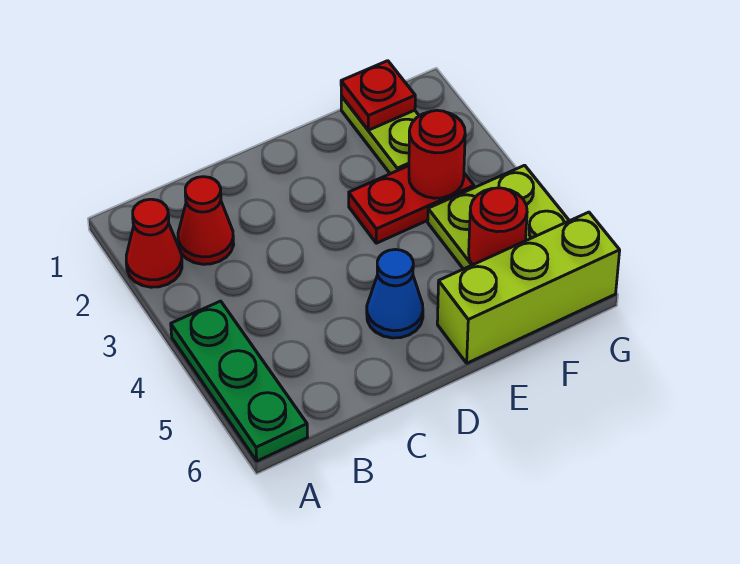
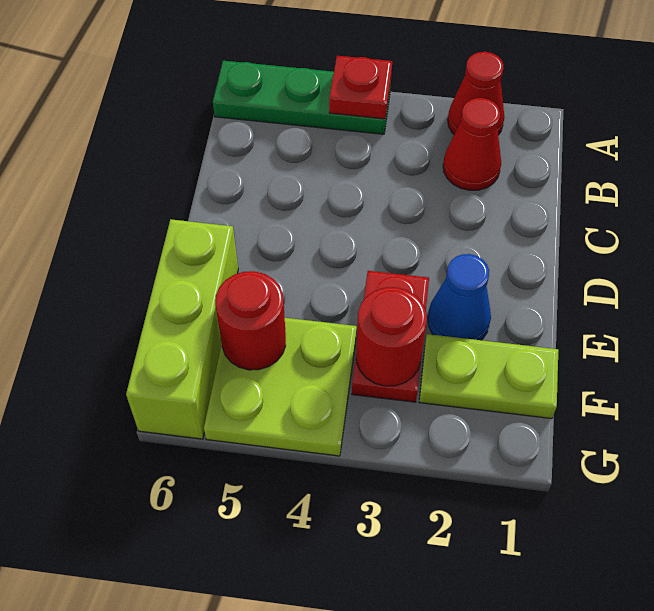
blue 1x1 cone [367,250,423,338] -> blue 1x1 cone moved to [428,254,491,340]
red 1x1 plate [341,61,415,130] -> red 1x1 plate moved to [329,56,392,119]

